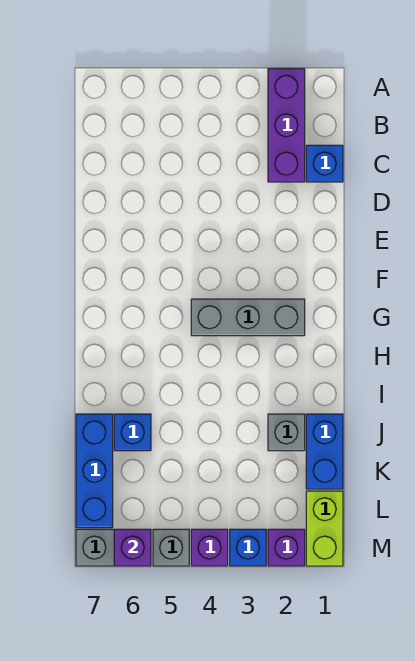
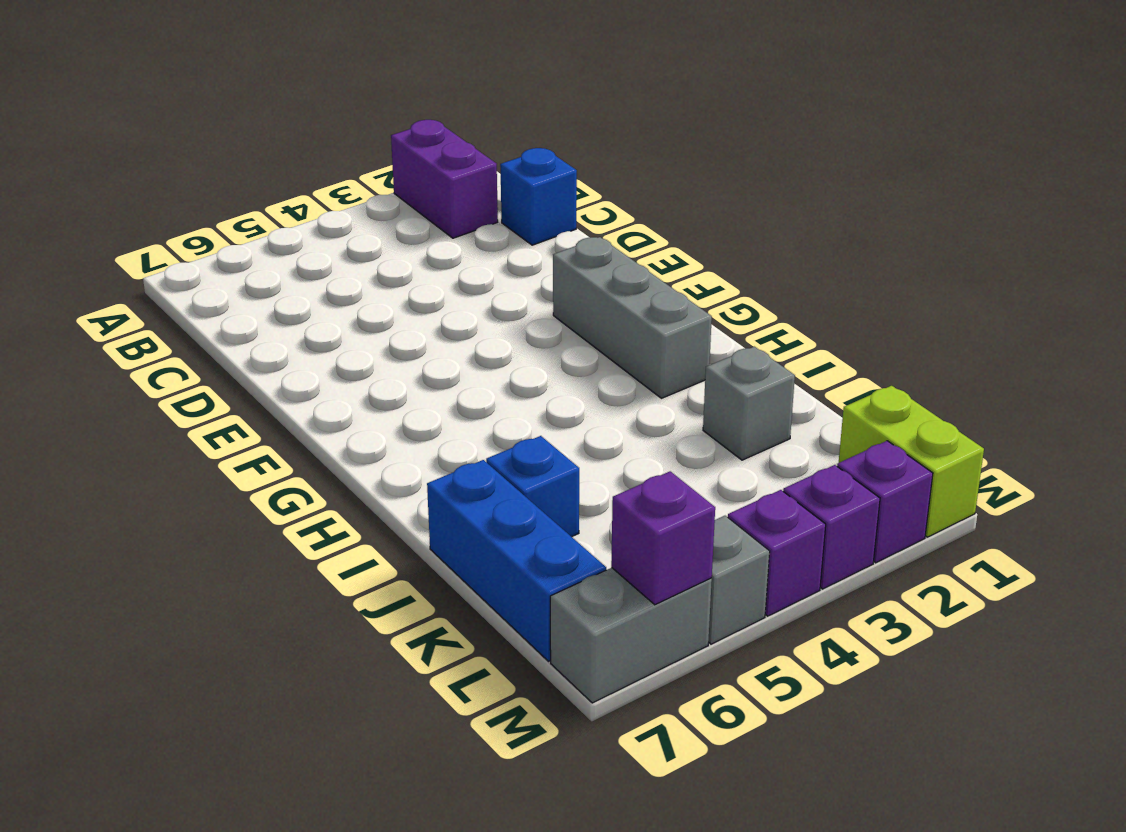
purple 1x3 brick [268,69,305,182] -> purple 1x2 brick [391,120,498,238]
grey 1x3 brick [191,299,305,336] -> grey 1x3 brick turned to [553,237,712,398]
blue 1x2 brick [306,414,343,489] -> none
blue 1x1 brick [230,529,266,566] -> purple 1x1 brick [783,465,880,589]

